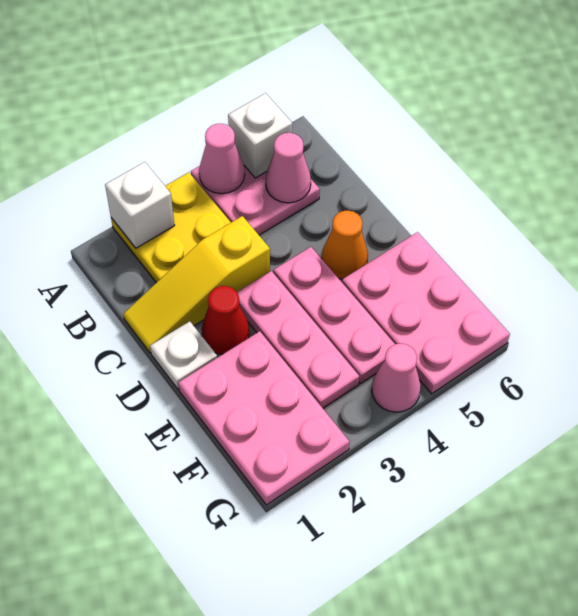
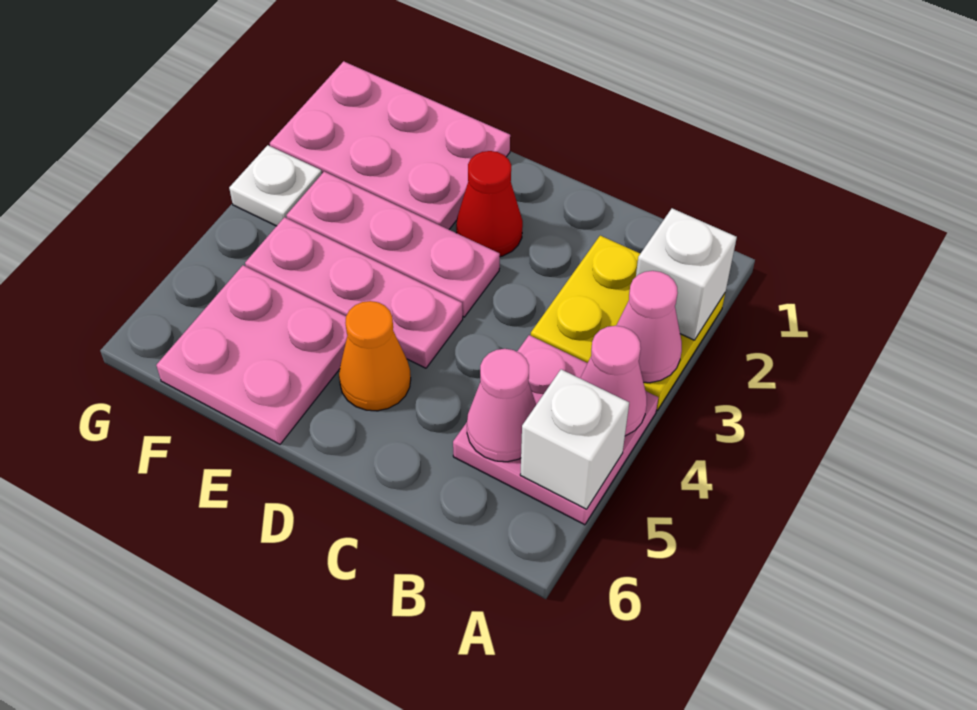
yellow 1x3 slope [123,216,270,353] -> none
white 1x1 plate [150,321,217,389] -> white 1x1 plate moved to [229,145,322,226]
pink 2x3 plate [342,232,510,394] -> pink 2x2 plate [156,265,347,444]
pink 1x1 cone [372,344,421,412] -> pink 1x1 cone moved to [616,271,682,383]

